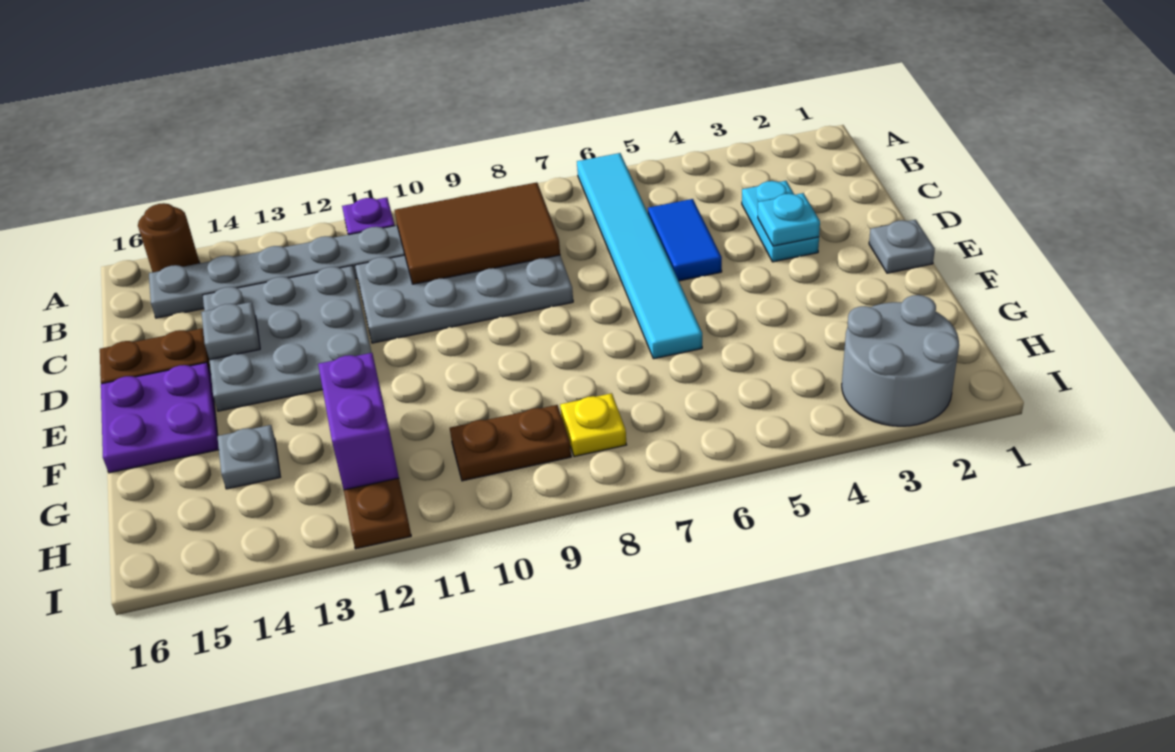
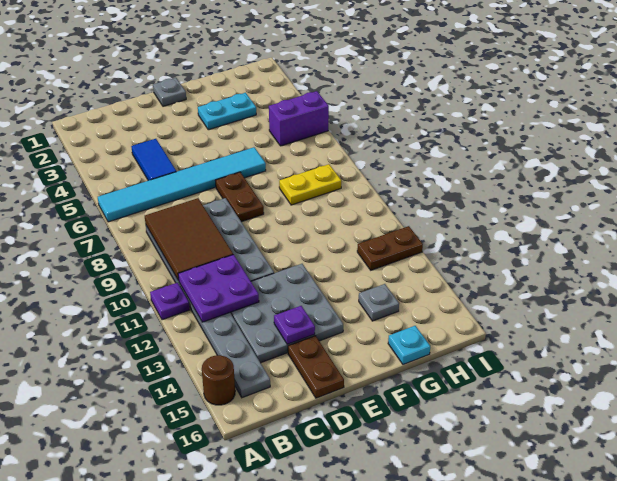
cyan 1x2 plate [742,181,819,262] -> cyan 1x2 plate moved to [198,93,256,130]
blue 1x2 tile [648,199,722,281] -> blue 1x2 tile turned to [131,139,176,181]
cyan 1x1 plate [758,193,820,246] -> cyan 1x1 plate moved to [388,326,430,364]
grey 1x1 plate [201,302,260,360] -> purple 1x1 plate [274,306,315,344]
purple 2x2 plate [101,363,219,473] -> purple 2x2 plate moved to [178,255,259,322]
purple 1x2 brick [318,353,399,490] -> purple 1x2 brick moved to [269,91,329,146]
grey 2x2 round brick [842,295,959,426] -> none
yellow 1x1 plate [560,393,626,457] -> yellow 1x2 plate [279,164,341,205]
brown 1x2 plate [450,405,571,481] -> brown 1x2 plate moved to [216,172,264,222]

